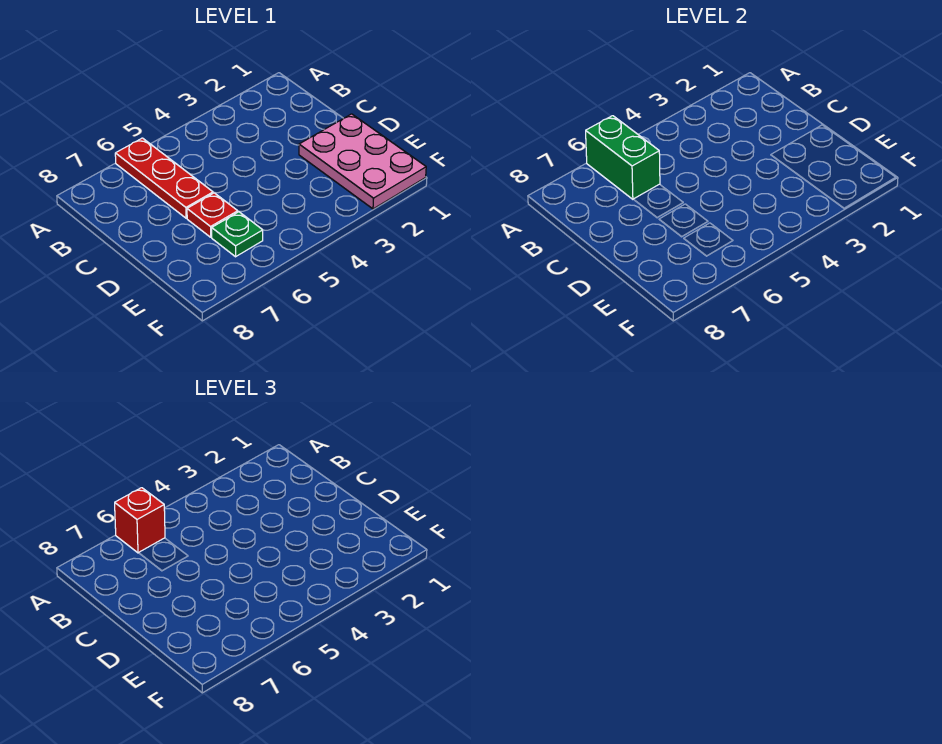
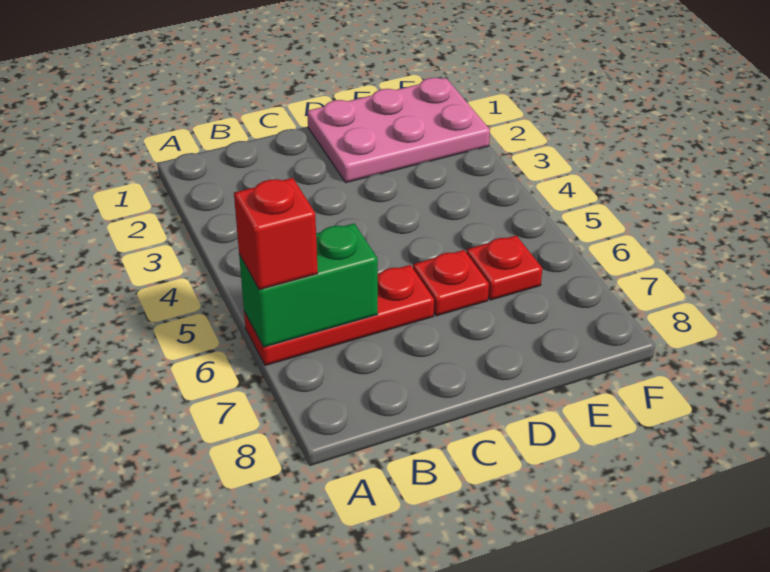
green 1x1 plate [212,212,263,257] -> red 1x1 plate [466,235,542,300]

